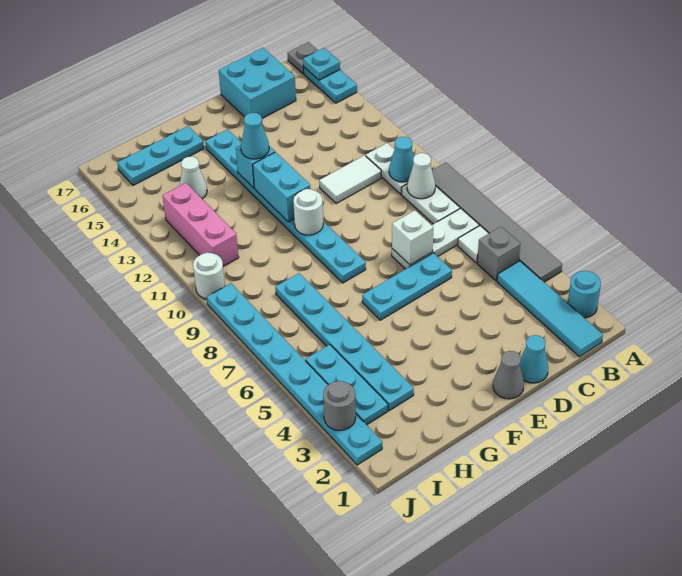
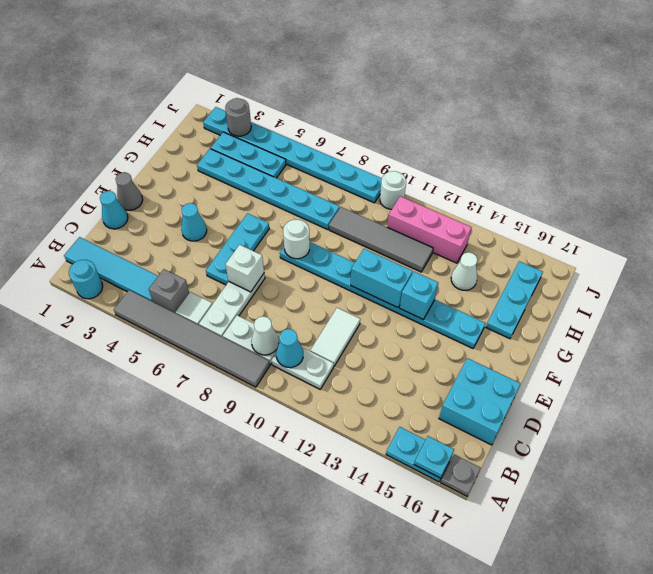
white 1x1 round brick [293,189,323,235] -> white 1x1 round brick moved to [283,220,310,259]
cyan 1x1 cone [241,113,269,159] -> cyan 1x1 cone moved to [181,203,207,241]
none -> grey 1x4 tile [329,207,433,272]

